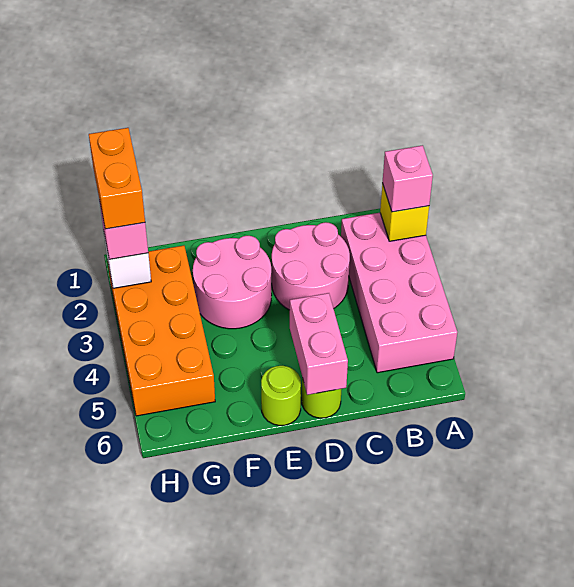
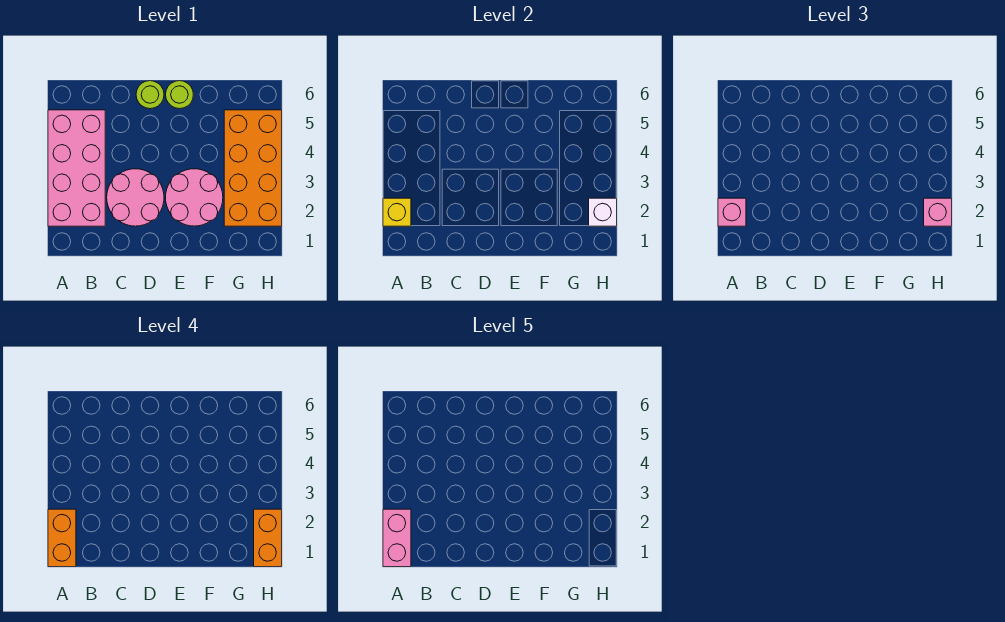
none -> orange 1x2 brick [48,509,76,567]
pink 1x2 brick [290,293,348,395] -> pink 1x2 brick moved to [383,509,411,567]

